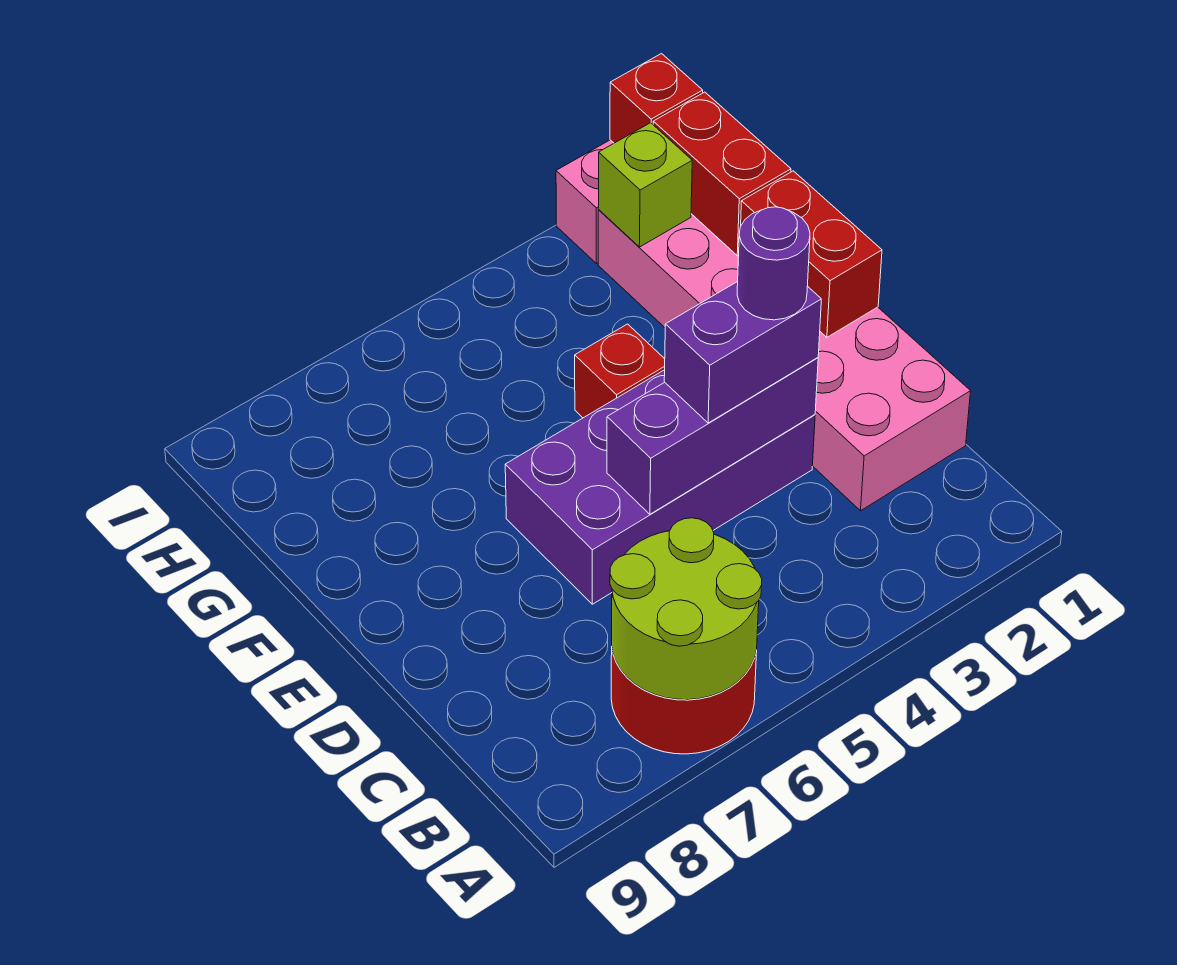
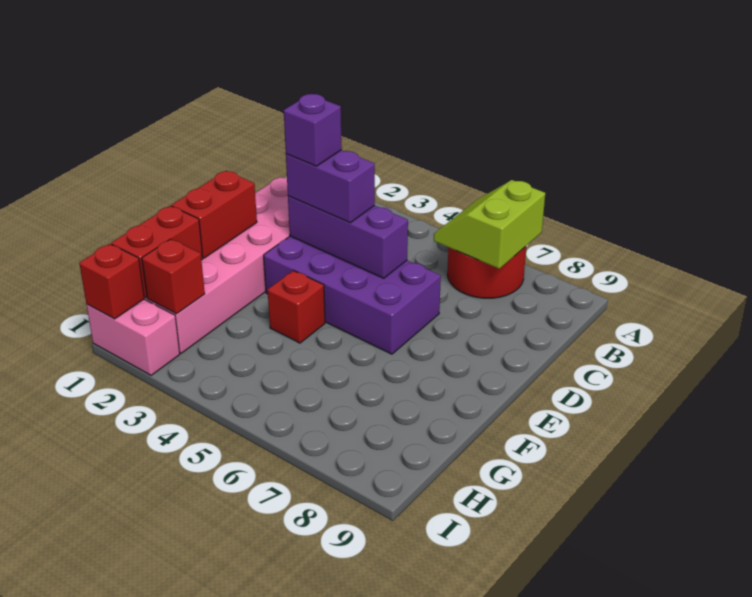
lime 2x2 round brick [610,518,762,700] -> lime 2x2 slope [434,180,545,269]
purple 1x1 round brick [737,207,810,320] -> purple 1x1 brick [284,94,342,166]
lime 1x1 brick [598,123,692,247] -> red 1x1 brick [142,239,205,314]

